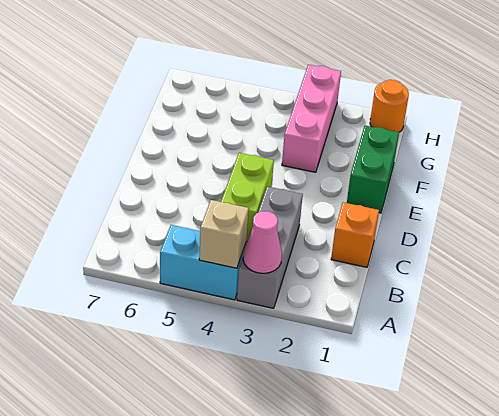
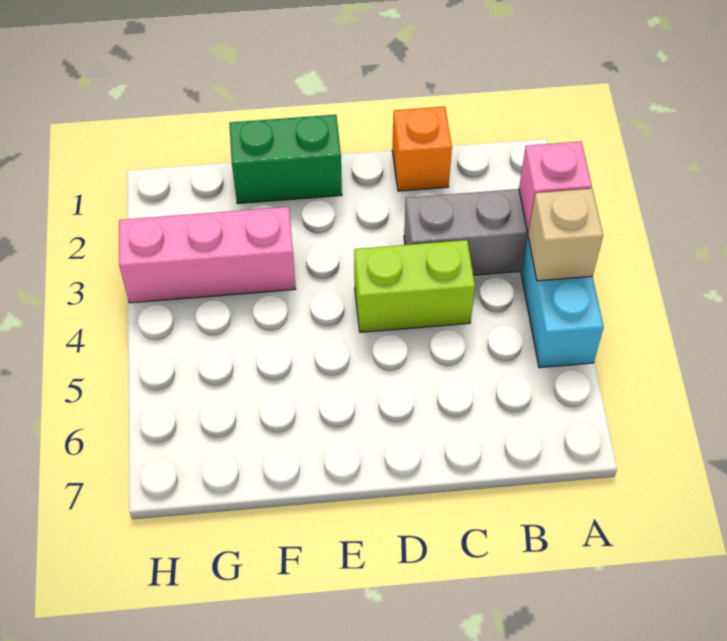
pink 1x1 cone [243,211,282,273] -> pink 1x1 brick [519,142,592,232]
orange 1x1 round brick [370,80,409,132] -> none

